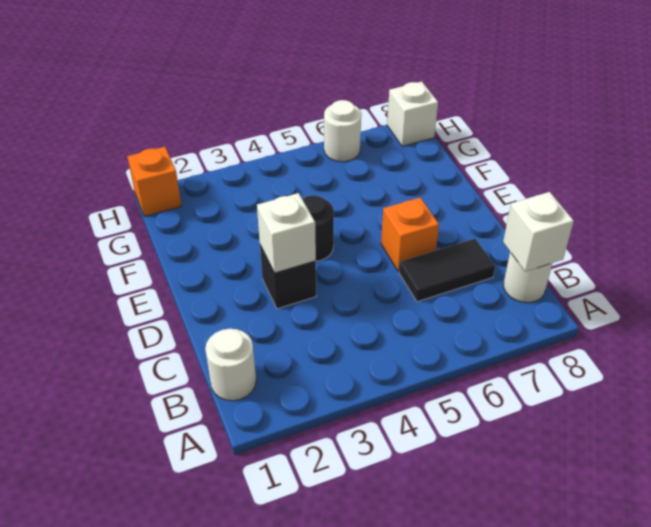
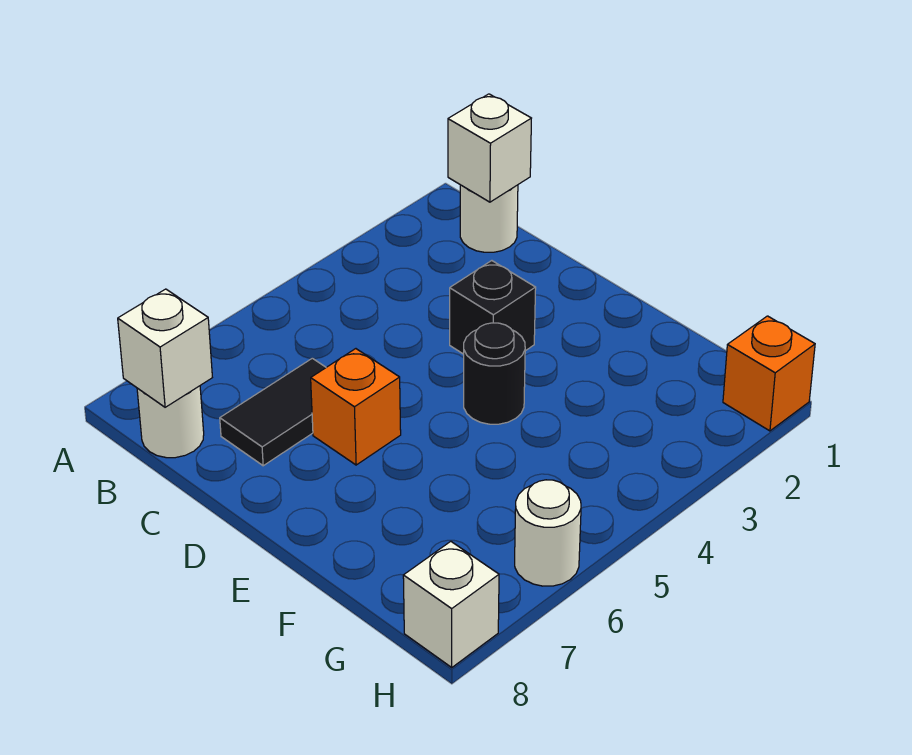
white 1x1 brick [257,193,316,273] -> white 1x1 brick moved to [448,94,531,202]

